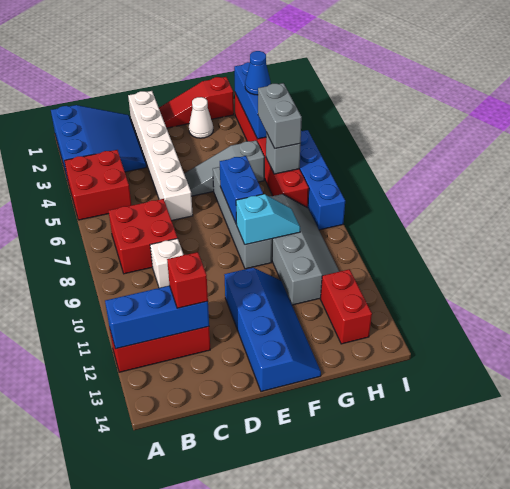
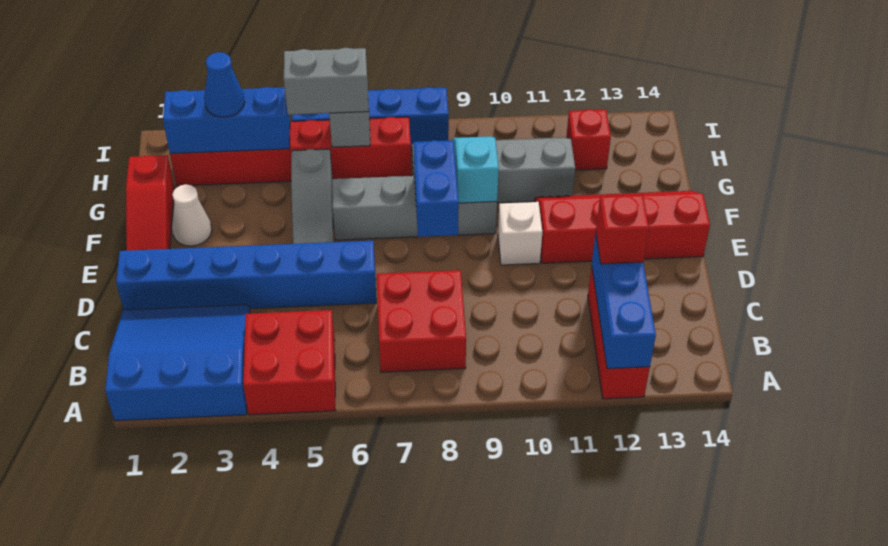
white 1x1 brick [150,238,184,288] -> white 1x1 brick moved to [498,202,542,265]
white 1x6 brick [128,91,193,220] -> blue 1x6 brick [116,241,376,310]
blue 2x4 slope [224,268,321,392] -> red 2x4 slope [535,191,710,263]
blue 1x2 brick [220,156,263,224] -> blue 1x2 brick turned to [414,140,459,237]
red 1x2 brick [321,269,372,344] -> red 1x1 brick [566,109,611,170]

